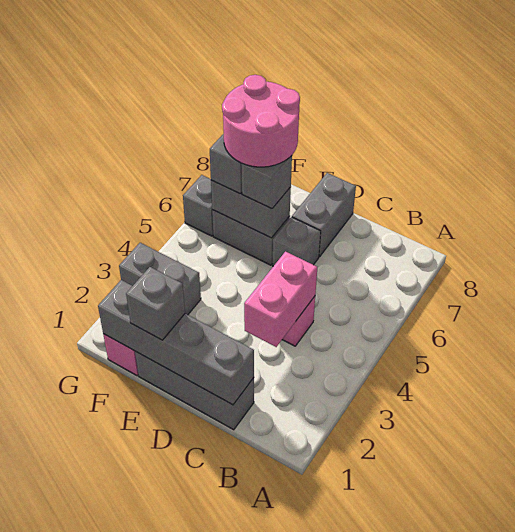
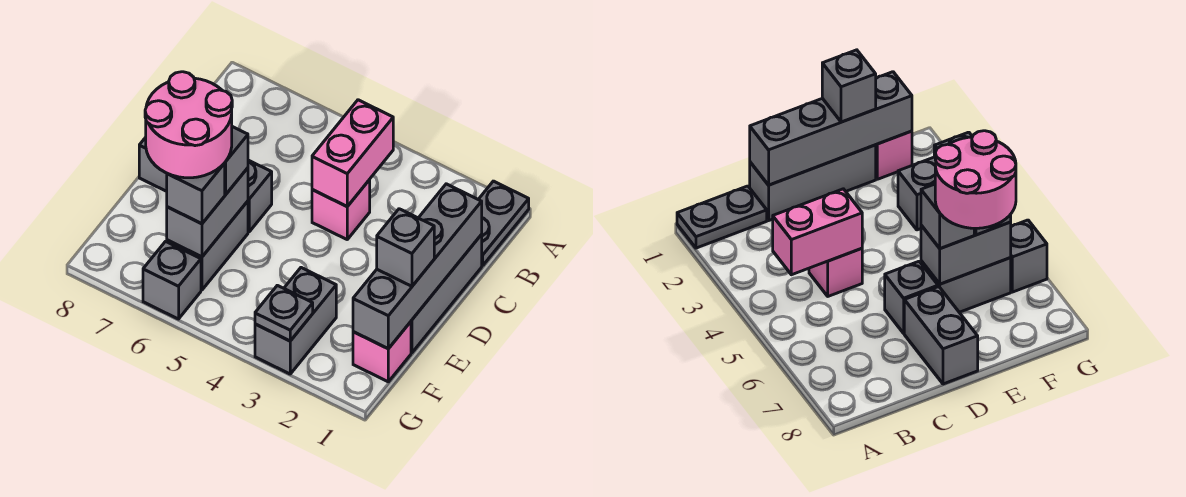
none -> grey 1x2 plate [478,181,529,266]
pink 1x2 brick [244,252,317,347] -> pink 1x2 brick turned to [312,100,393,206]
none -> grey 1x1 plate [255,285,313,341]

